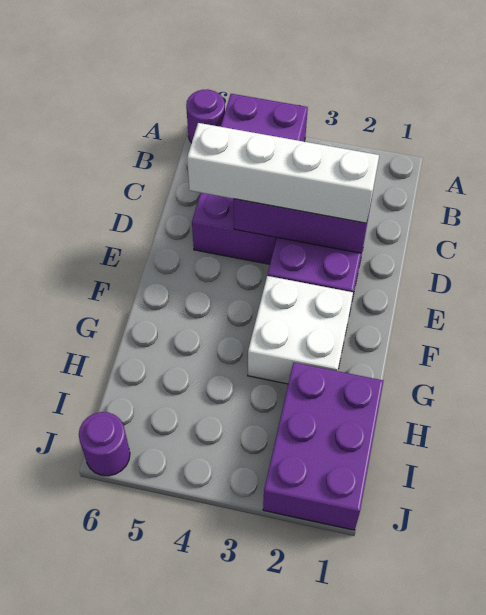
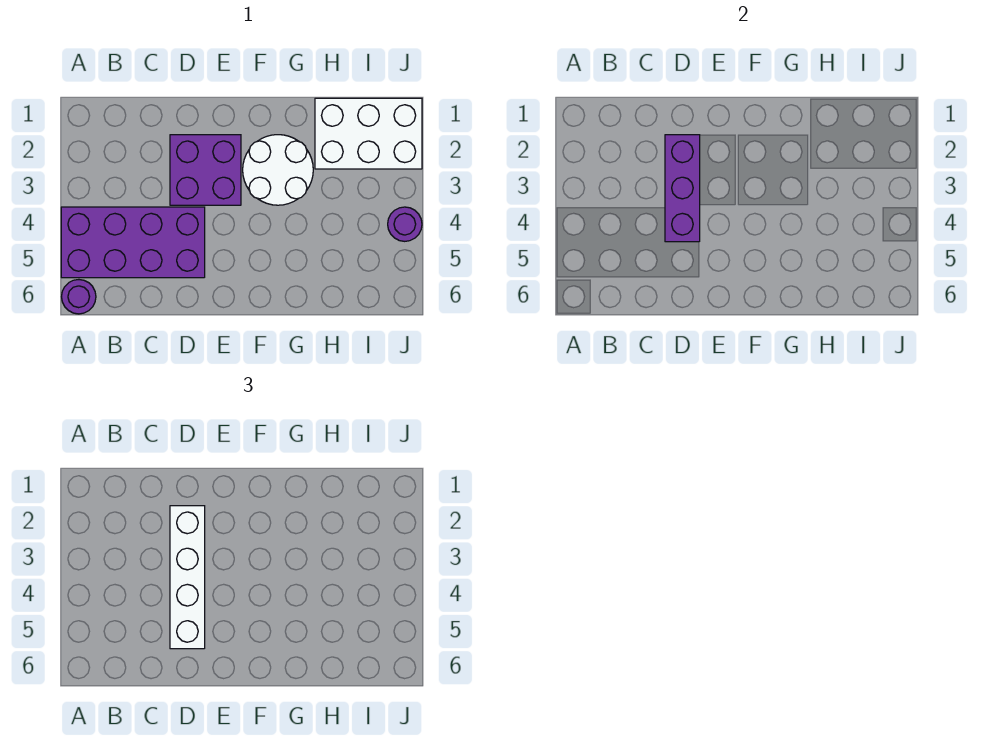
white 2x2 brick [248,276,353,384] -> white 2x2 round brick [243,135,313,205]
purple 2x3 brick [263,362,383,530] -> white 2x3 brick [315,98,422,169]
purple 1x1 round brick [79,412,130,476] -> purple 1x1 round brick moved to [388,207,422,241]

